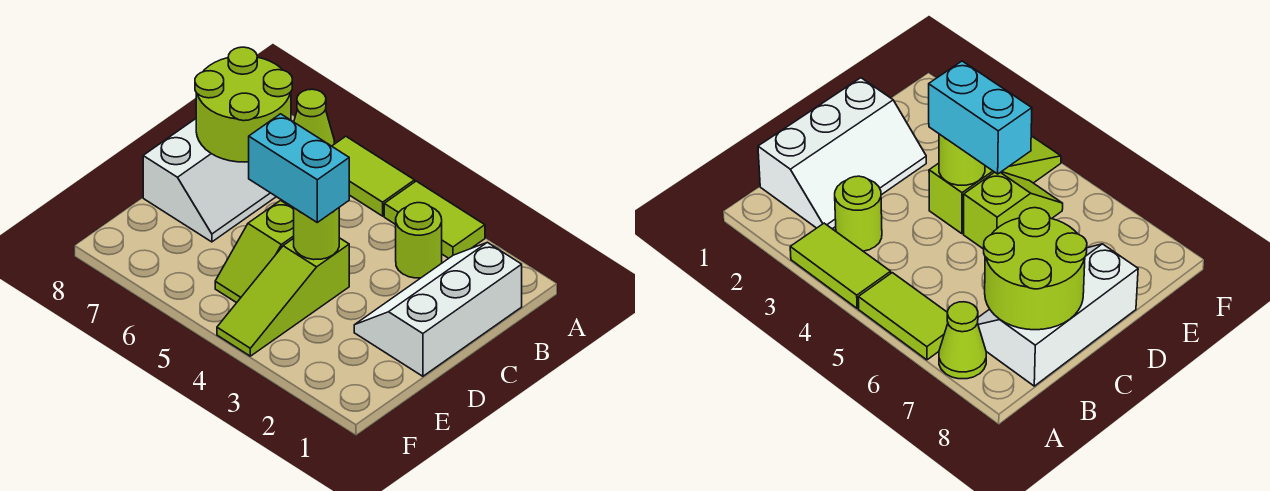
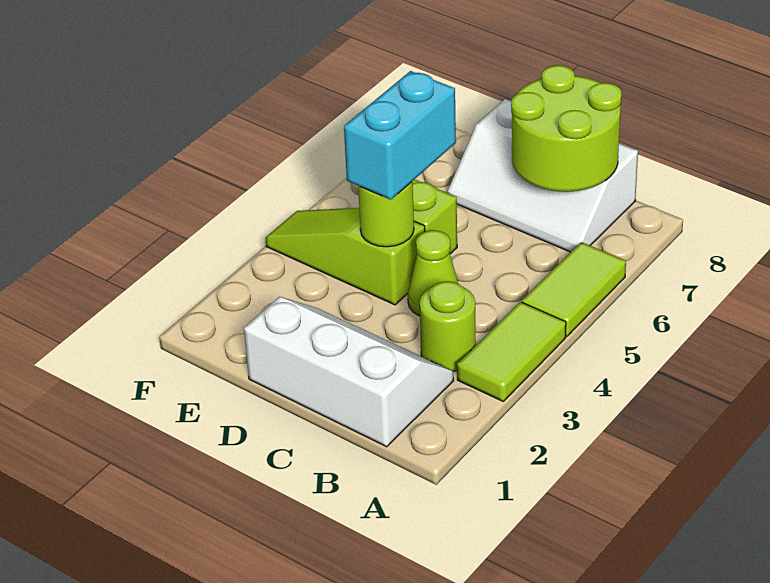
lime 1x1 cone [294,89,334,146] -> lime 1x1 cone moved to [408,230,458,316]

